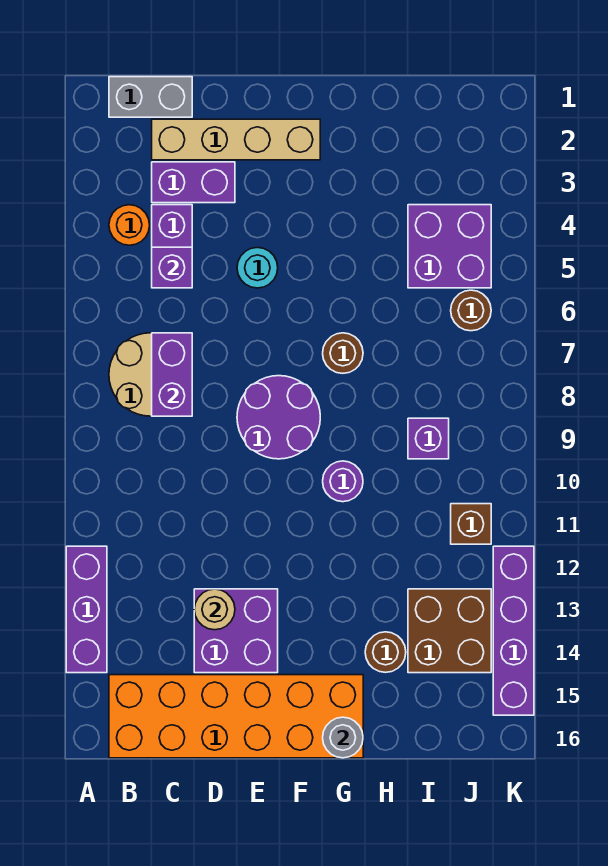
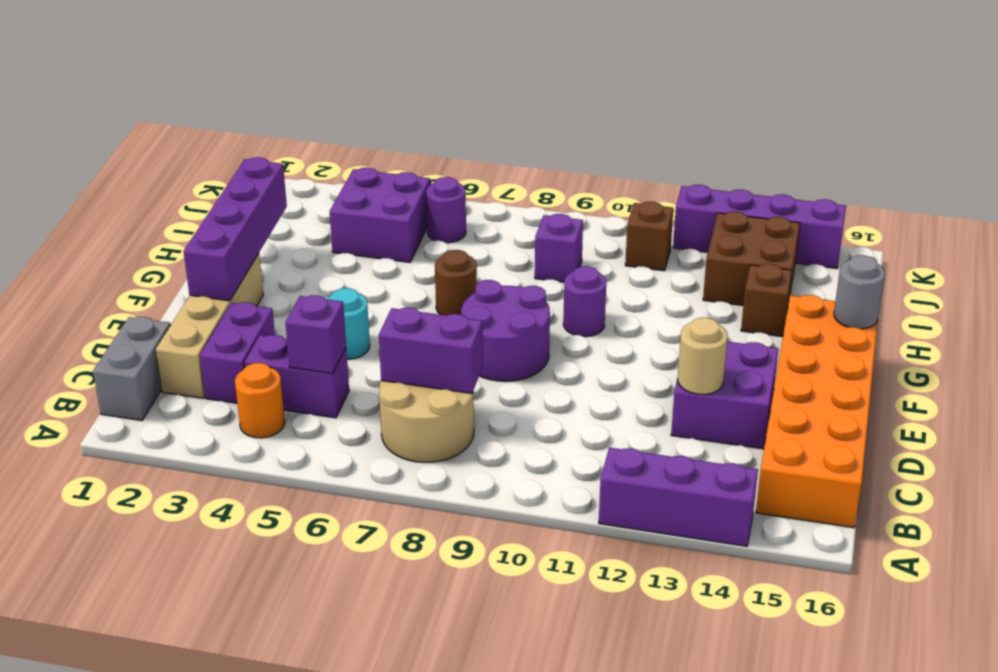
none -> purple 1x4 brick [184,157,287,301]
brown 1x1 round brick [365,632,406,672] -> brown 1x1 brick [741,264,792,337]
brown 1x1 round brick [451,290,491,331] -> purple 1x1 round brick [426,177,466,243]

